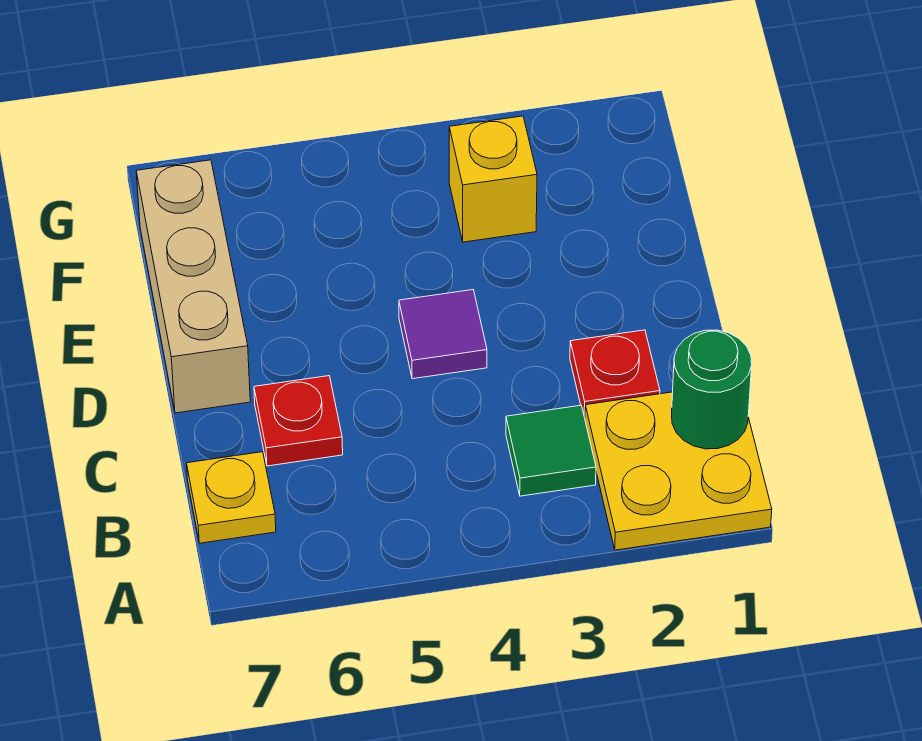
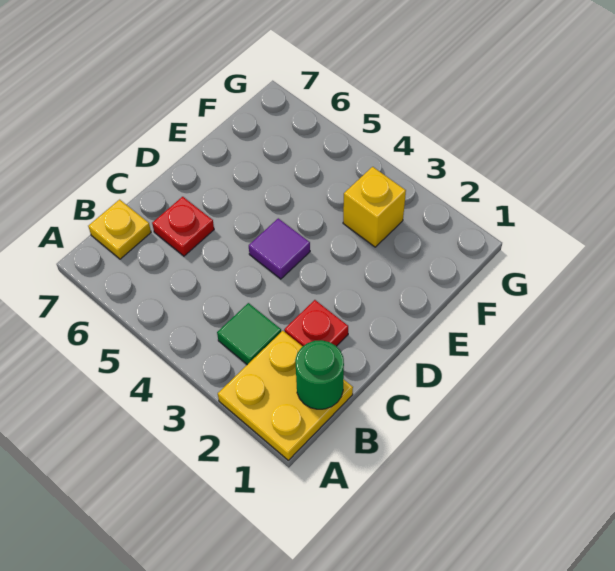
tan 1x3 brick [136,160,250,413] -> none

